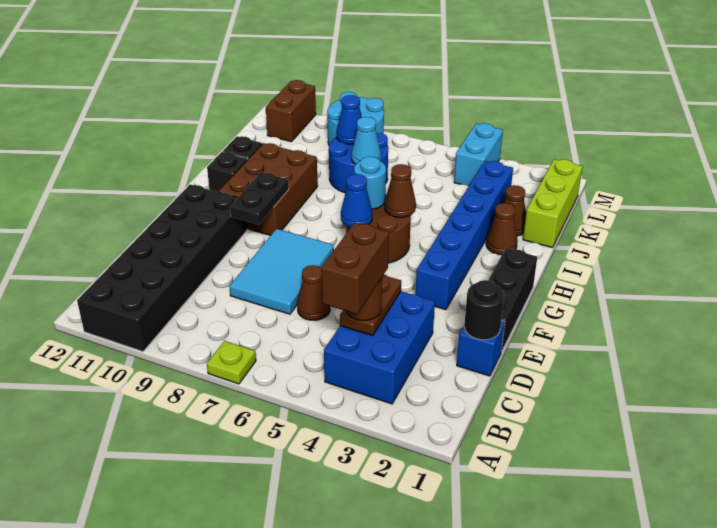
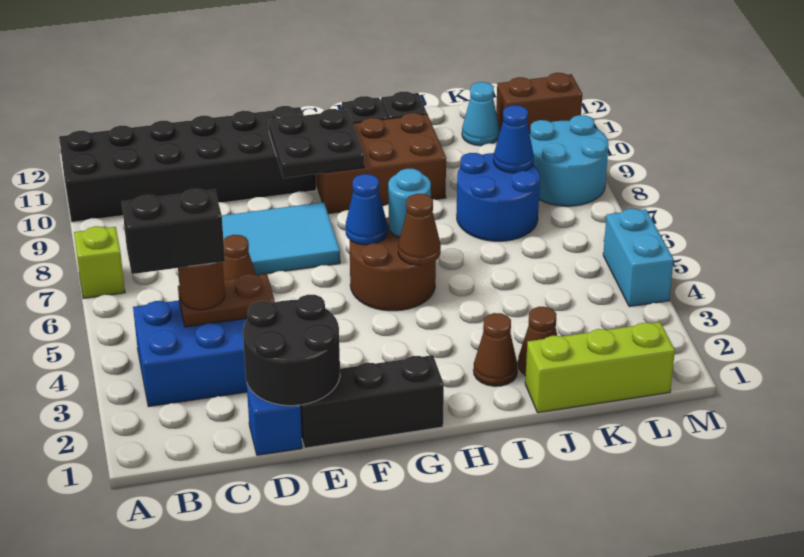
lime 1x1 plate [207,341,256,384] -> lime 1x1 brick [74,226,125,299]
brown 1x2 brick [321,223,389,314] -> black 1x2 brick [122,189,225,274]
black 1x1 round brick [464,280,504,340] -> black 2x2 round brick [243,295,340,406]
blue 1x6 brick [416,161,513,310] -> none
black 1x2 plate [230,172,289,225] -> black 2x2 plate [269,109,364,178]
cyan 1x1 cone [352,117,381,164] -> cyan 1x1 cone moved to [462,82,500,146]
cyan 1x2 brick [454,123,503,186] -> cyan 1x2 brick turned to [603,209,674,307]

